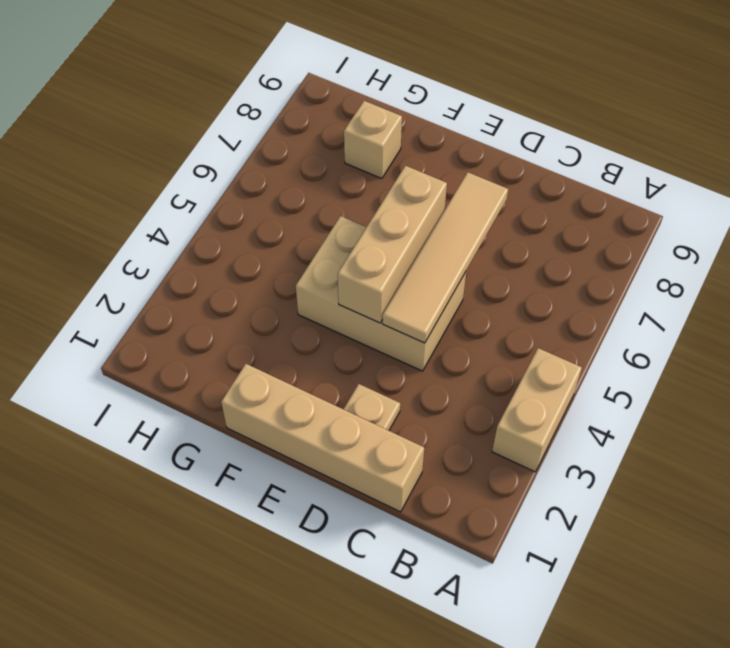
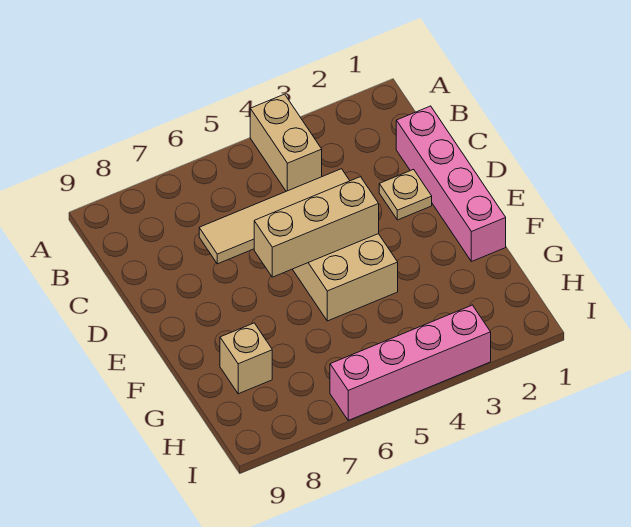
tan 1x2 brick [492,348,582,472] -> tan 1x2 brick turned to [250,94,322,191]
tan 1x4 brick [221,364,424,512] -> pink 1x4 brick [396,106,506,262]
none -> pink 1x4 brick [330,305,491,420]

